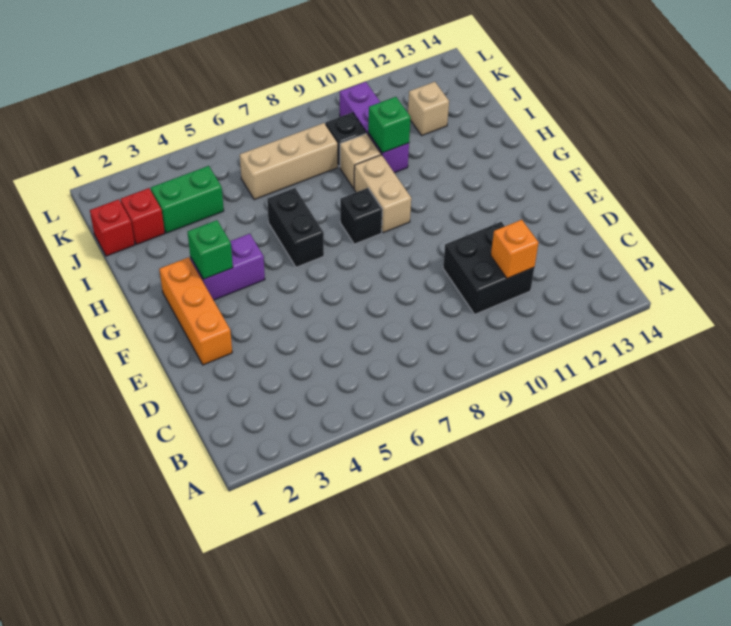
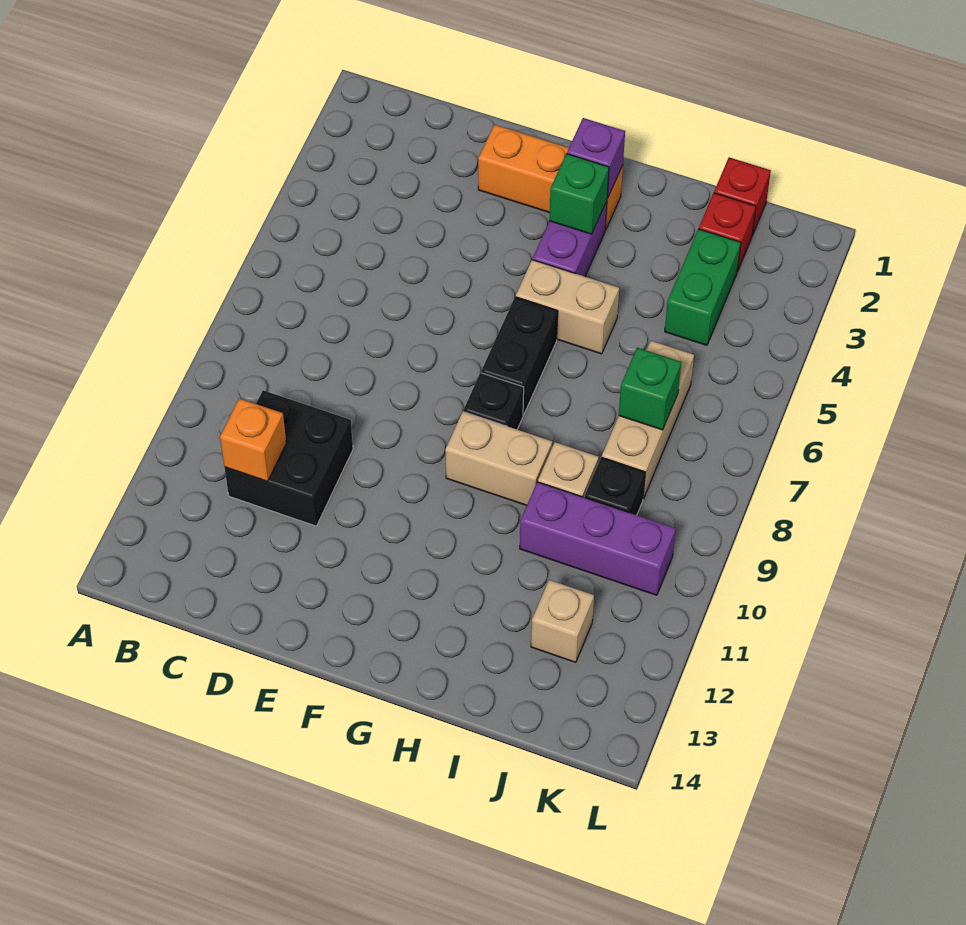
none -> purple 1x1 brick [567,118,625,198]
none -> tan 1x2 brick [516,260,619,354]
black 1x2 brick [267,188,324,267] -> black 1x2 brick turned to [481,297,558,415]
green 1x1 brick [368,97,411,153] -> green 1x1 brick moved to [619,348,681,430]

